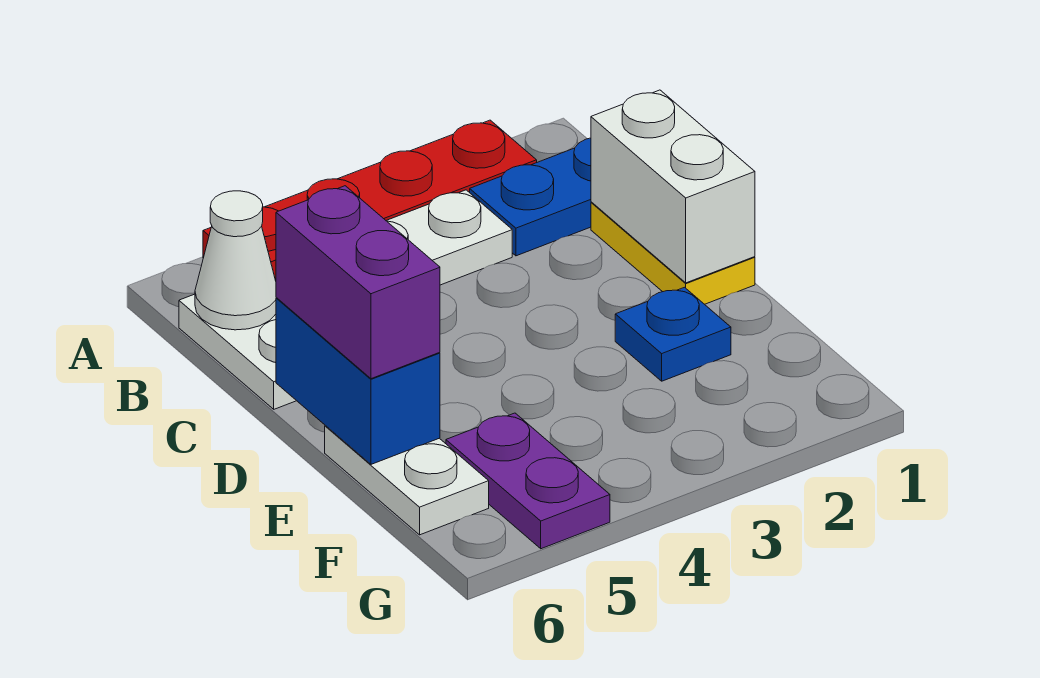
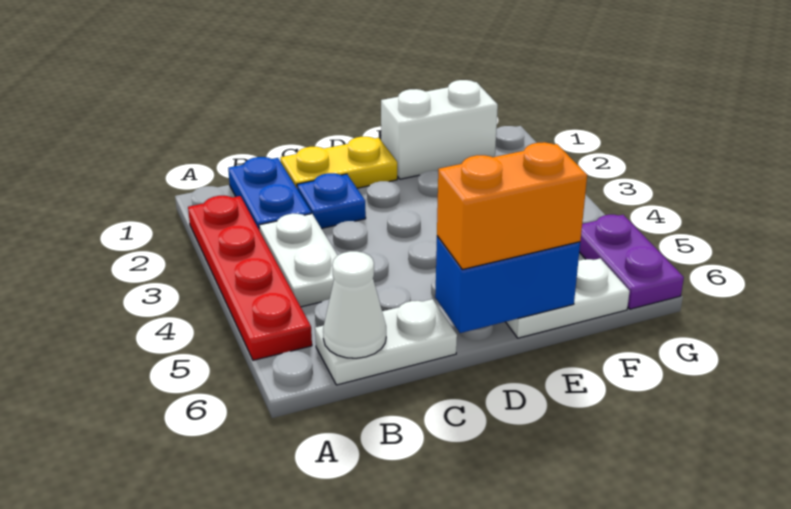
white 1x2 brick [591,90,755,283] -> white 1x2 brick moved to [381,80,498,179]
purple 1x2 brick [276,186,440,379] -> orange 1x2 brick [437,142,587,269]
blue 1x1 plate [615,287,731,381] -> blue 1x1 plate moved to [297,173,366,229]
purple 1x2 plate [446,413,610,549] -> purple 1x2 plate turned to [579,215,684,309]

